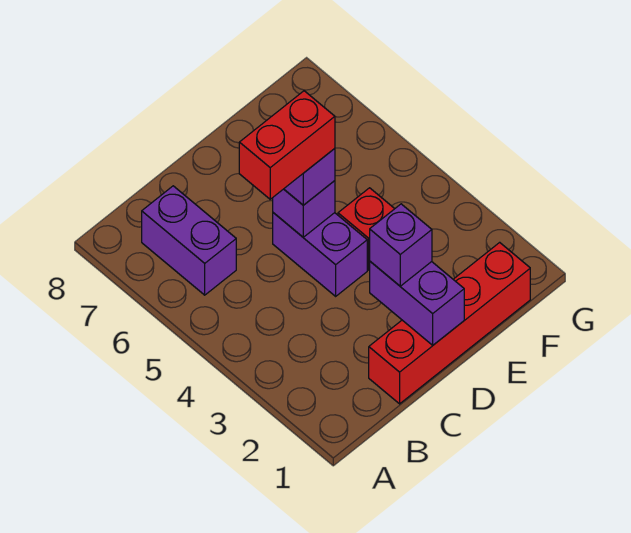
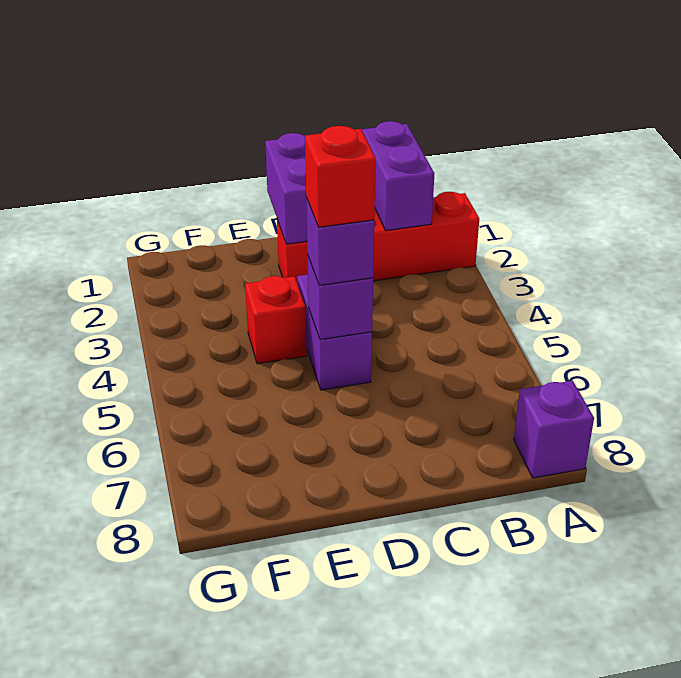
purple 1x2 brick [142,186,236,295] -> purple 1x2 brick moved to [362,121,434,231]
red 1x4 brick [369,242,530,404] -> red 1x4 brick moved to [277,192,479,284]
red 1x2 brick [239,91,335,199] -> red 1x1 brick [305,126,376,227]
purple 1x1 brick [370,204,432,286] -> purple 1x1 brick moved to [514,381,594,478]

